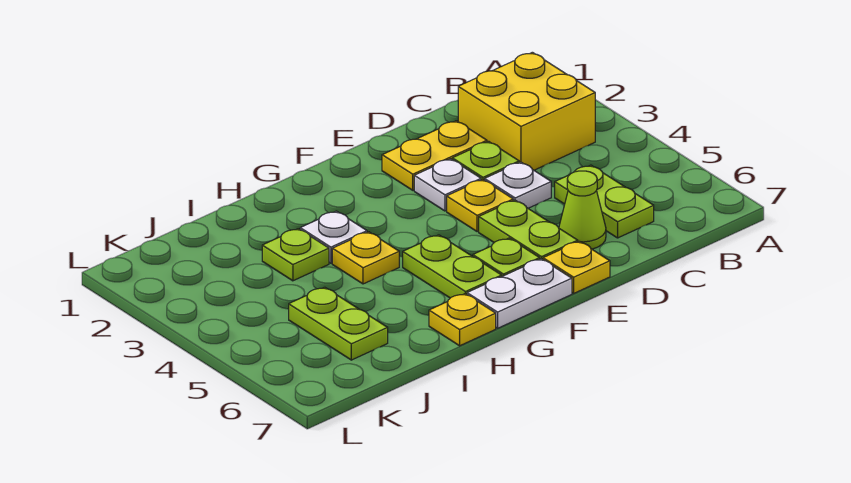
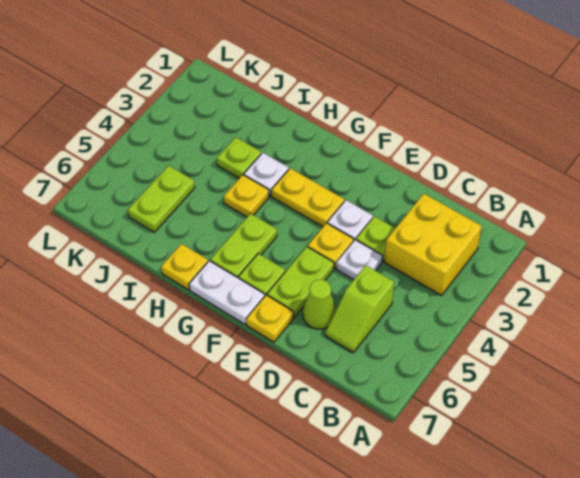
lime 1x2 plate [555,165,654,238] -> lime 1x2 slope [325,265,394,353]
yellow 1x2 plate [382,121,487,190] -> yellow 1x2 plate moved to [271,168,344,227]

